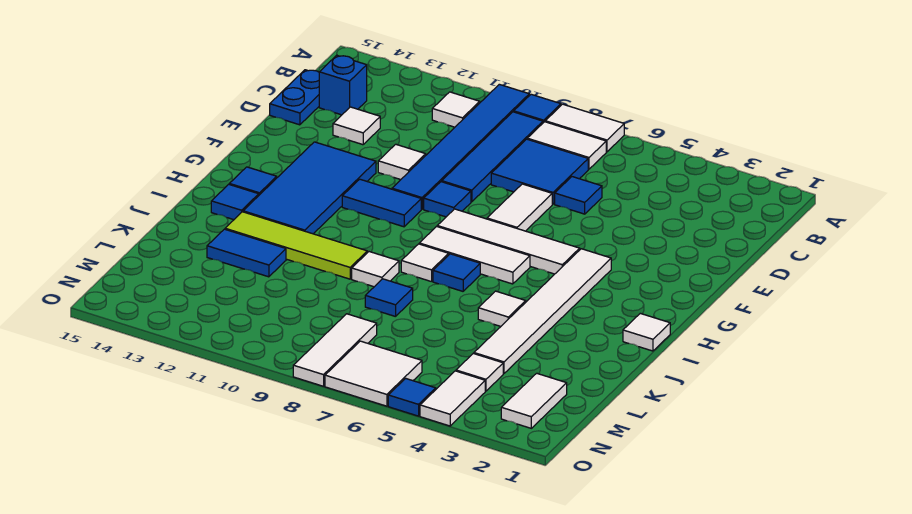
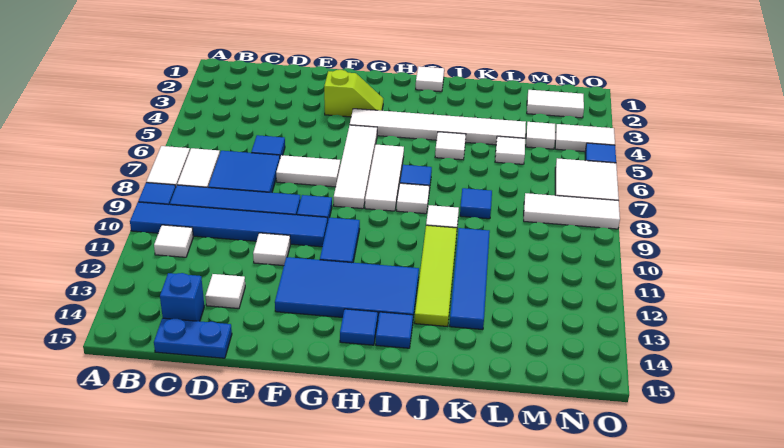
none -> lime 1x2 slope [324,70,383,117]
blue 1x2 tile [207,229,286,277] -> blue 1x4 tile [450,228,490,330]
none -> white 1x1 tile [495,136,525,164]

